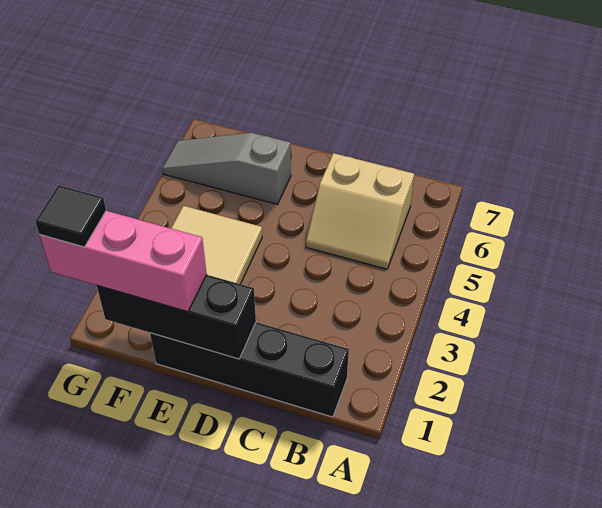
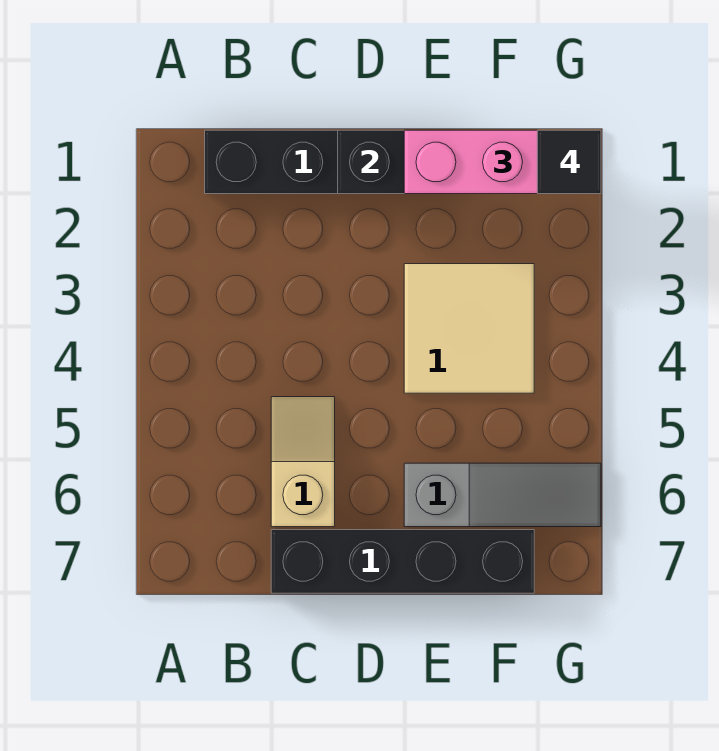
tan 2x2 slope [306,153,414,269] -> tan 1x2 slope [271,397,335,527]
none -> black 1x4 brick [271,530,534,593]

